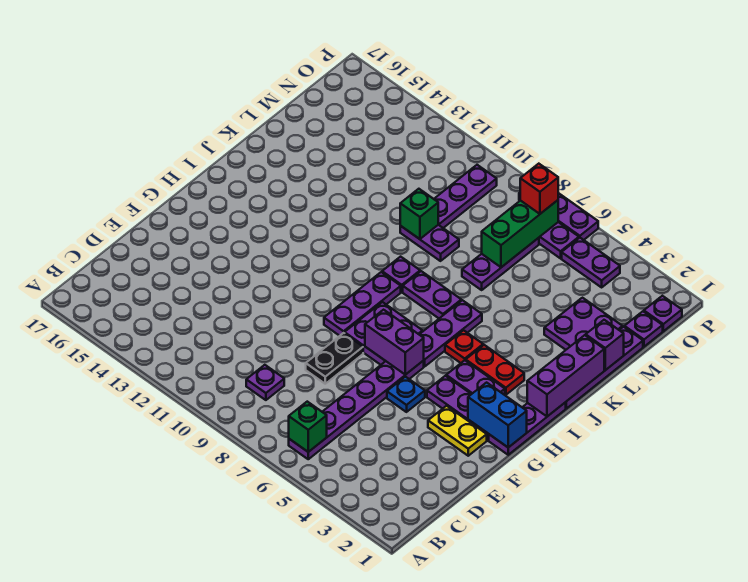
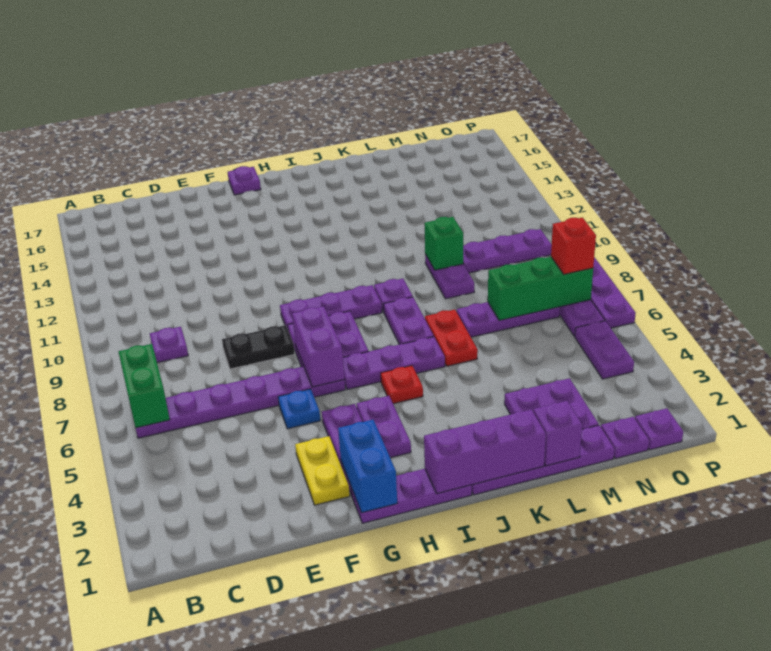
green 1x1 brick [289,402,327,452] -> green 1x2 brick [118,344,170,428]
none -> purple 1x1 plate [228,166,261,195]
red 1x2 plate [466,345,524,395] -> red 1x2 plate moved to [425,310,478,366]

